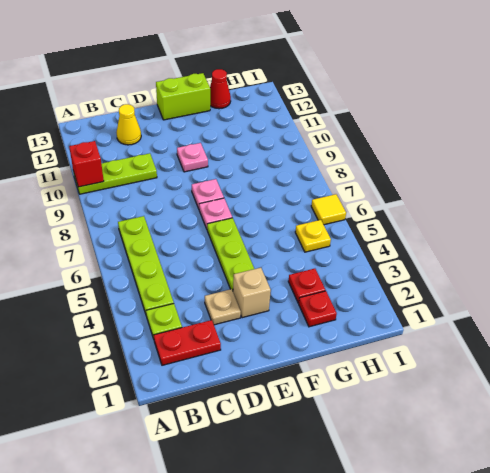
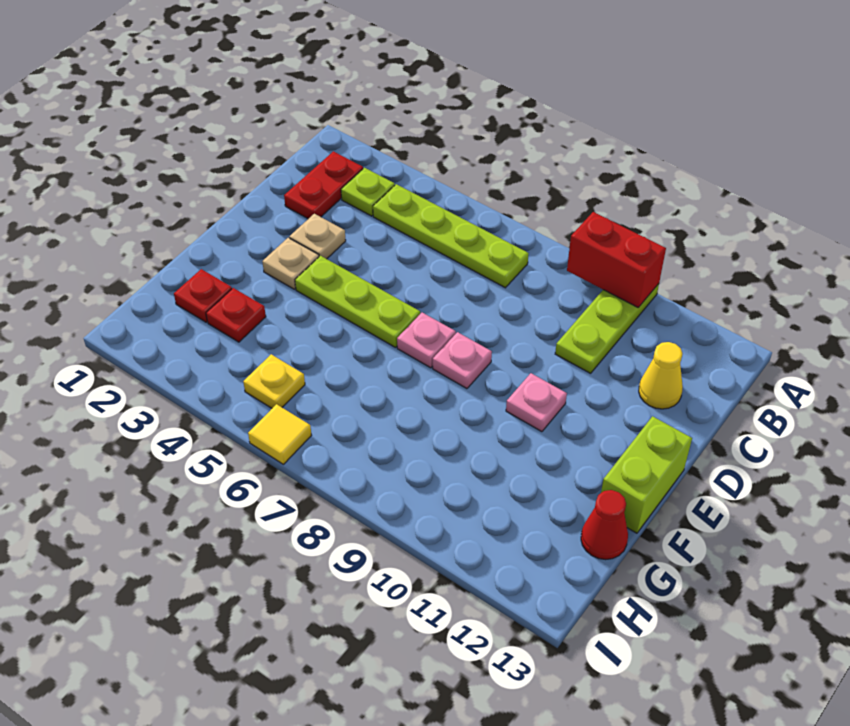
red 1x1 brick [69,141,104,187] -> red 1x2 brick [567,212,666,308]
tan 1x1 brick [233,268,271,318] -> tan 1x1 plate [262,238,319,289]

